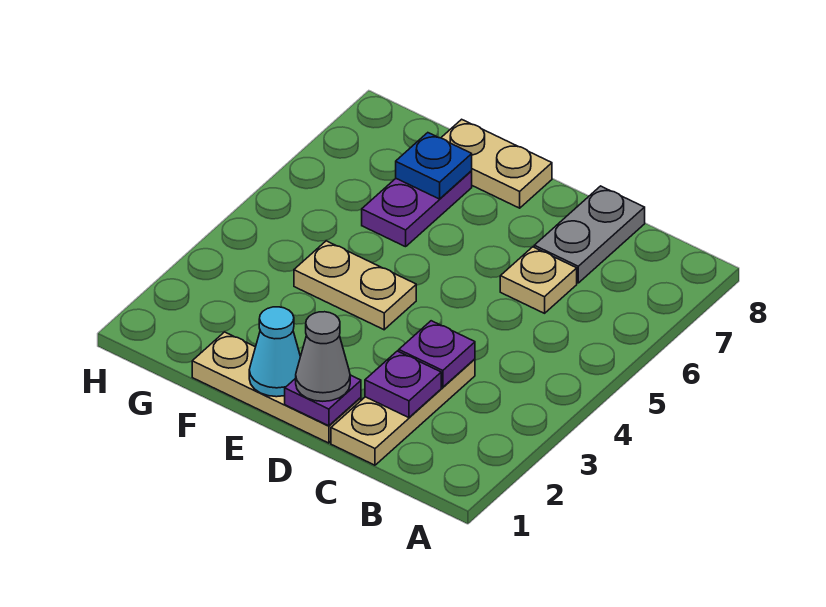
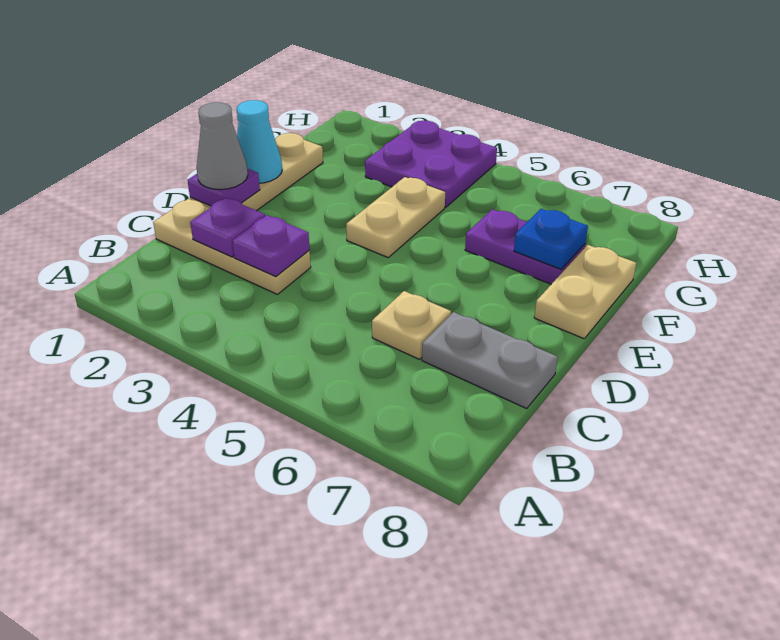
none -> purple 2x2 plate [365,121,497,207]

